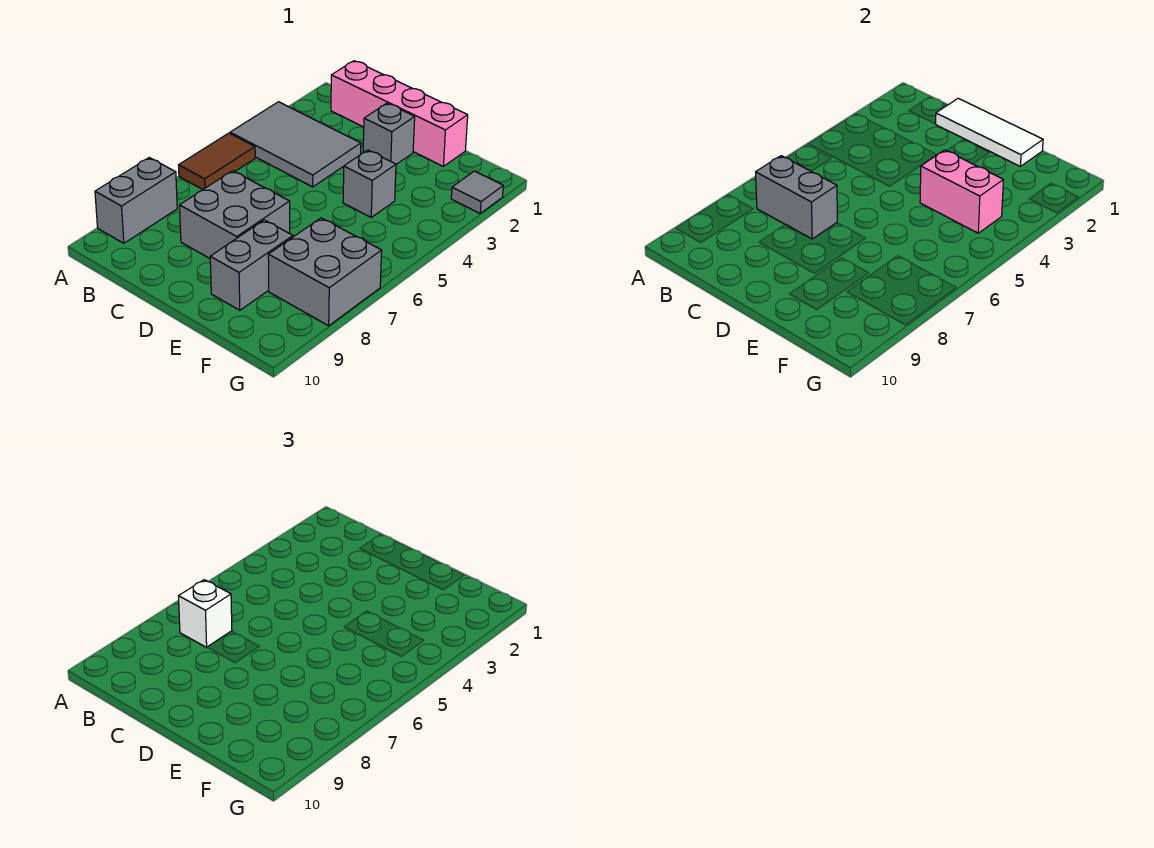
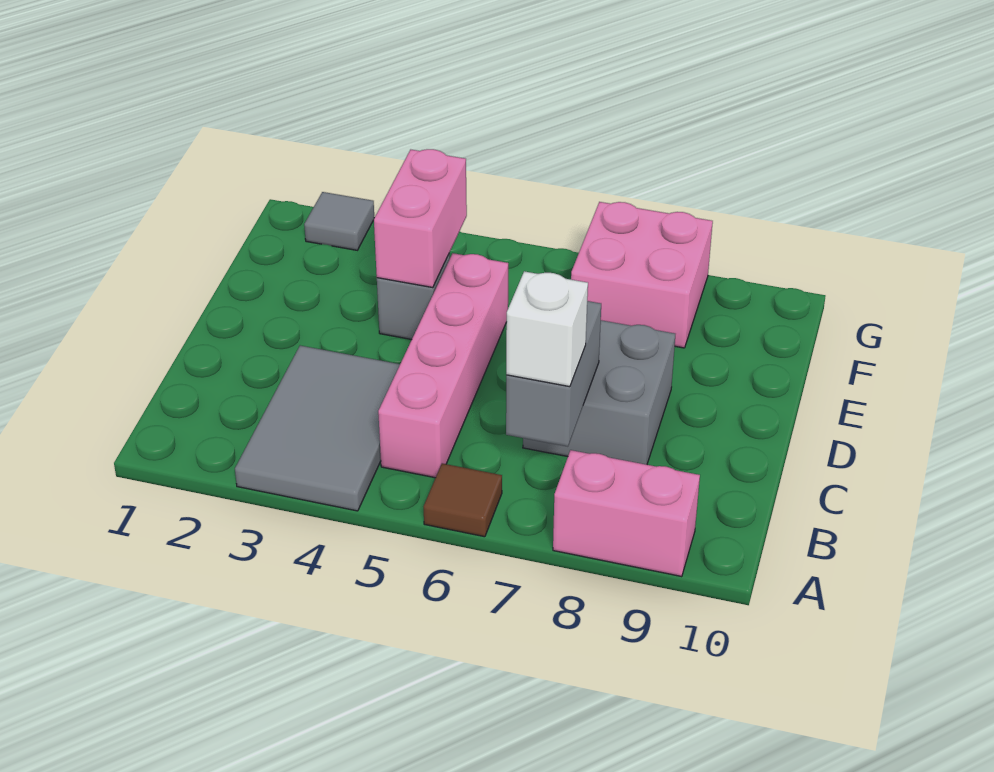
brown 1x2 tile [179,133,255,189] -> brown 1x1 tile [424,463,502,537]
grey 1x2 brick [95,158,177,243] -> pink 1x2 brick [553,450,700,577]
pink 1x4 brick [331,61,468,166] -> pink 1x4 brick moved to [378,253,508,478]
white 1x3 tile [936,98,1043,166] -> none
grey 1x1 brick [363,103,415,164] -> none
grey 1x2 brick [210,220,293,310] -> none
grey 2x2 brick [268,218,382,326] -> pink 2x2 brick [571,202,713,348]

